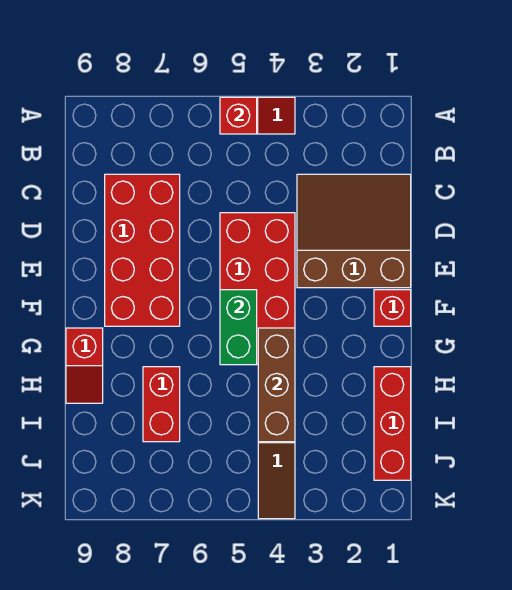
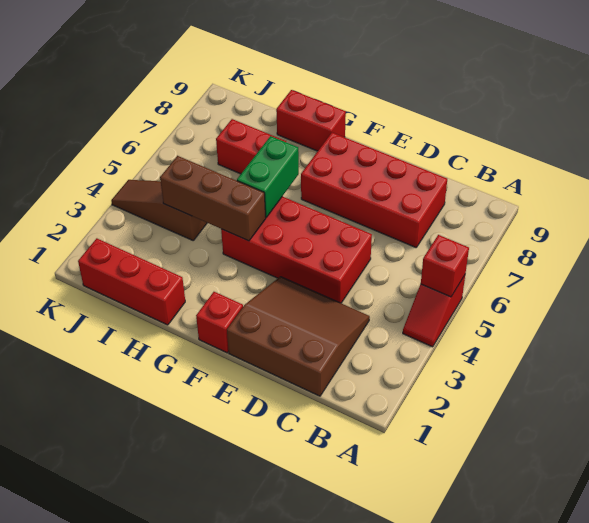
brown 3x3 slope [297,174,411,288] -> brown 3x3 slope turned to [227,277,370,396]
green 1x2 brick [220,290,257,365] -> green 1x2 brick turned to [237,136,299,217]
red 1x2 slope [66,328,103,403] -> red 1x2 brick [276,90,346,151]

